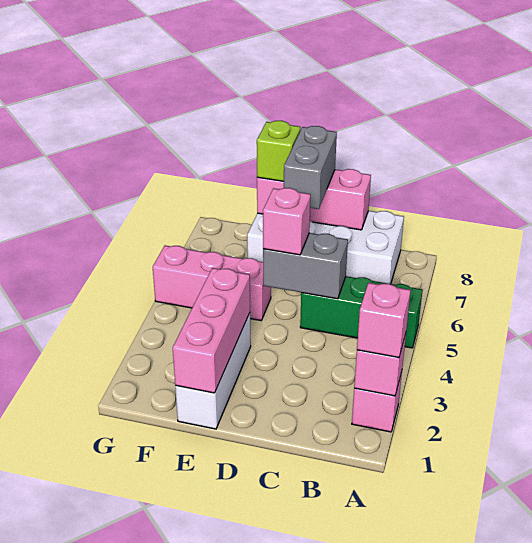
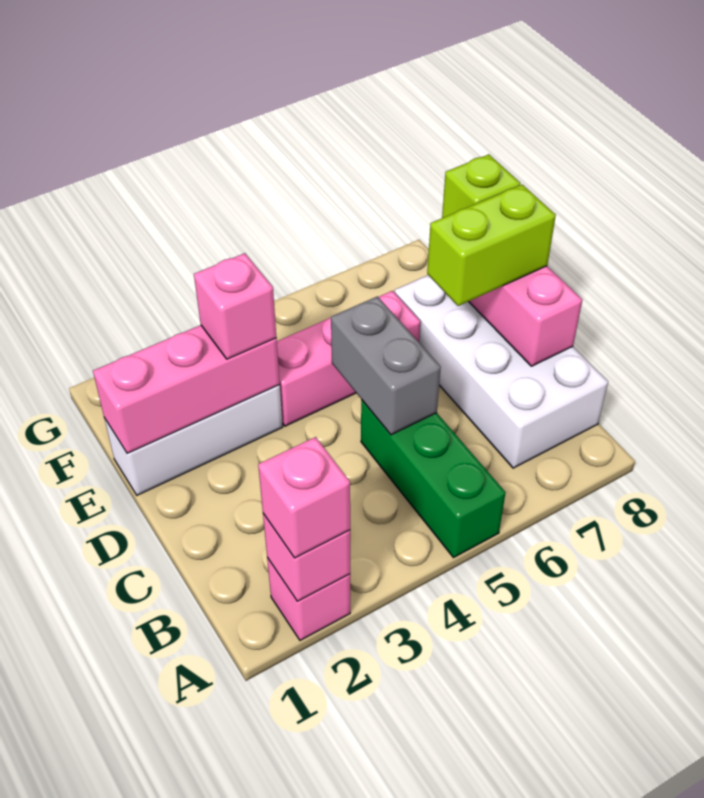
pink 1x1 brick [263,188,310,255] -> pink 1x1 brick moved to [194,253,276,359]
grey 1x2 brick [283,126,337,209] -> lime 1x2 brick [427,185,556,306]
pink 1x3 brick [153,245,271,321] -> pink 1x3 brick turned to [277,291,421,426]

